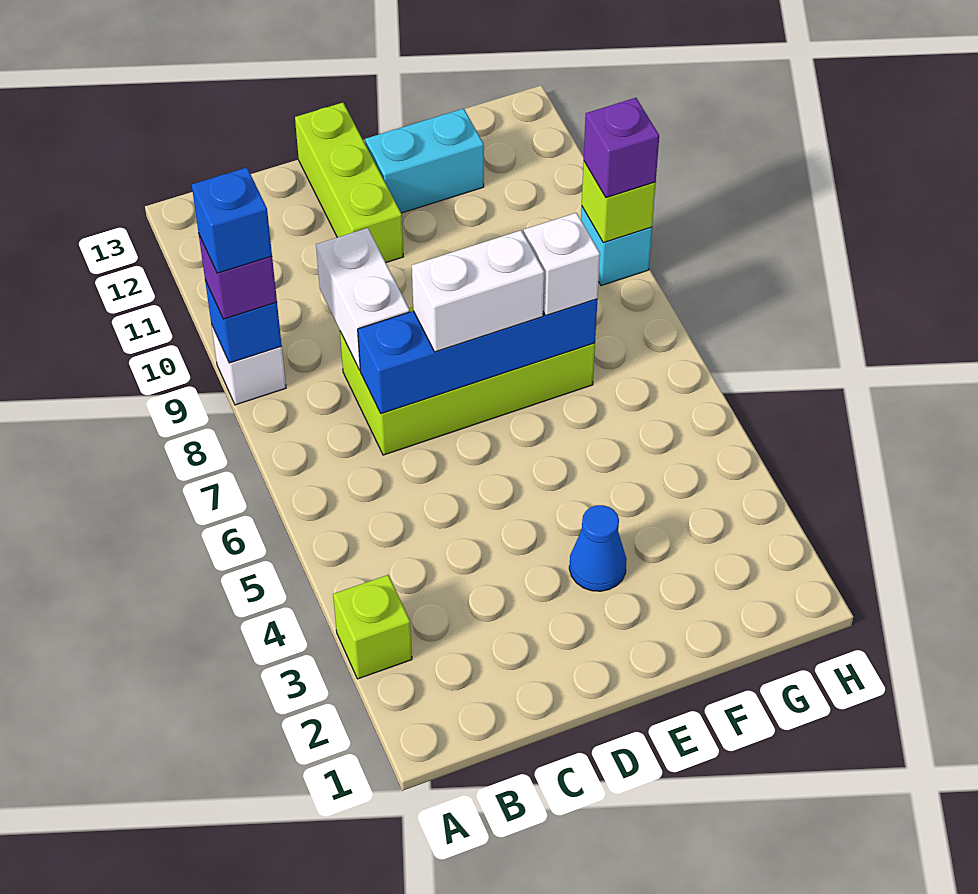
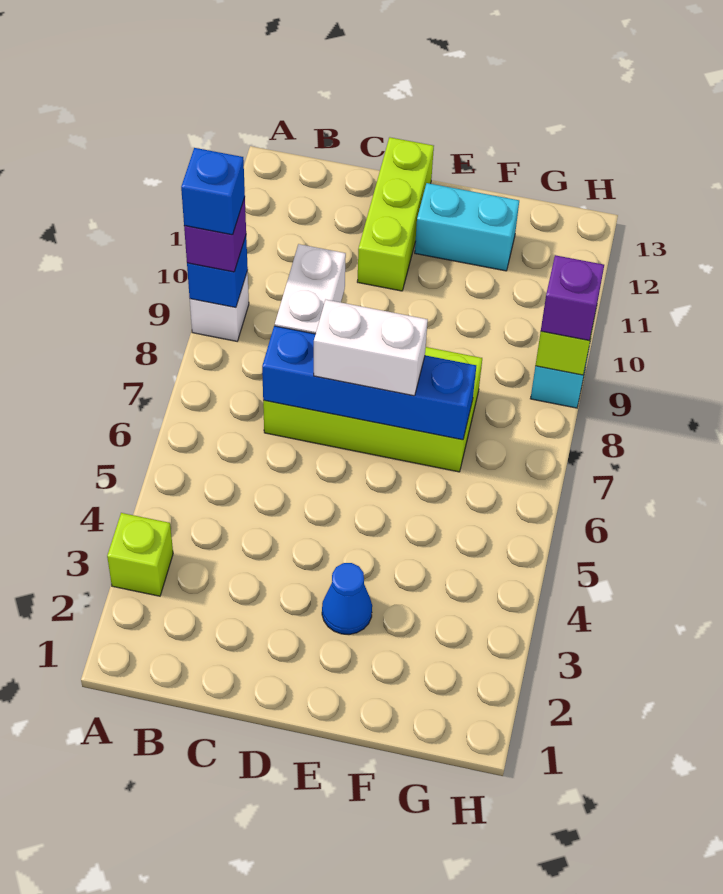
white 1x1 brick [524,213,600,315] -> none

